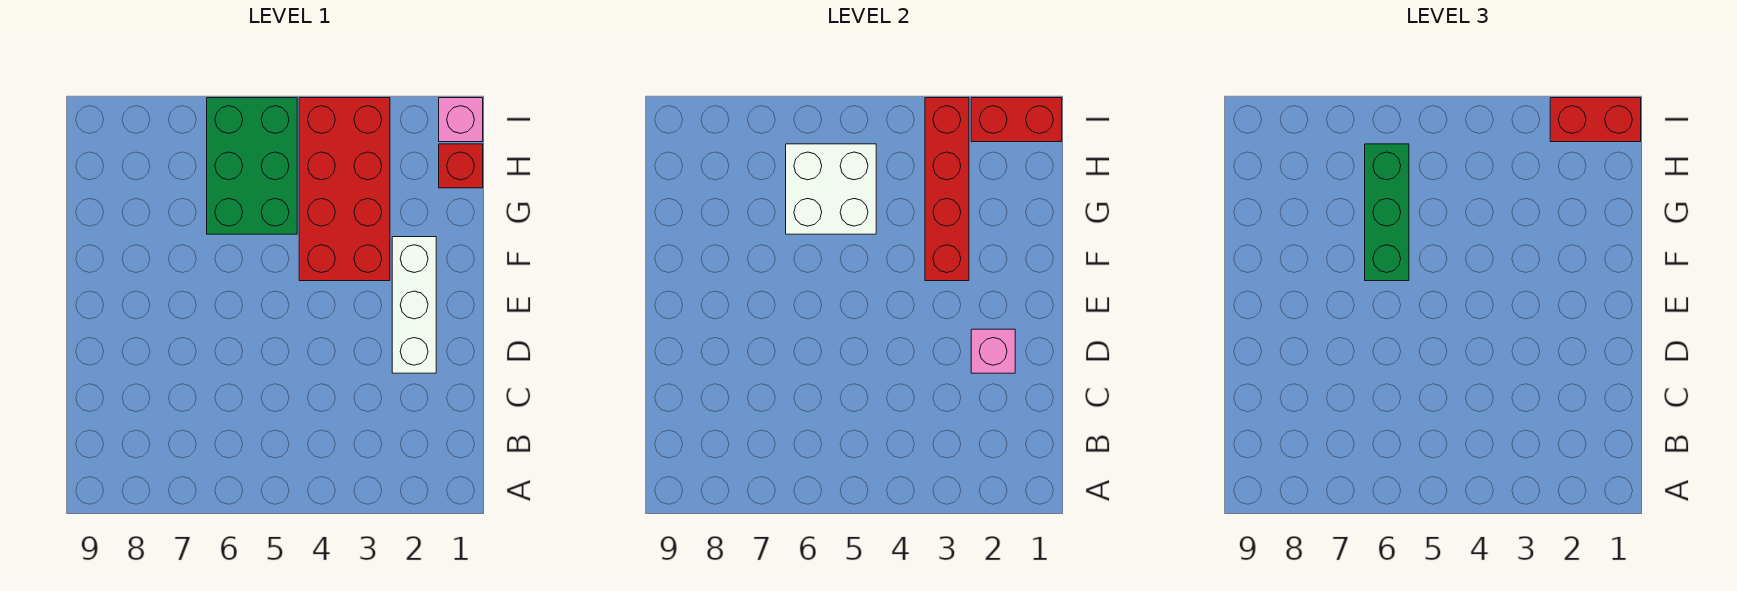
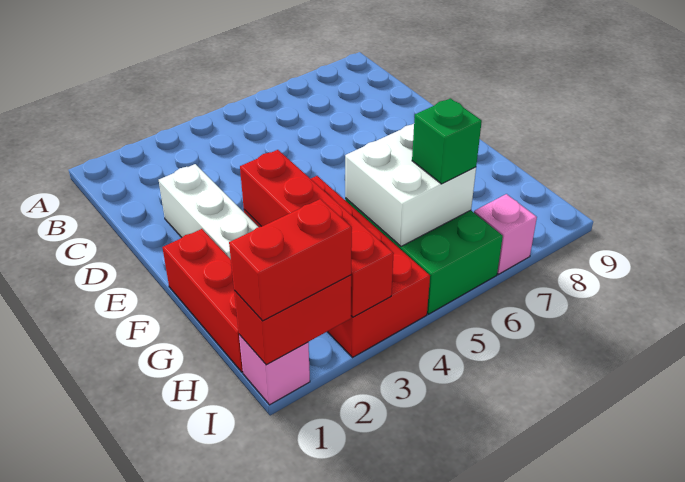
pink 1x1 brick [971,329,1015,373] -> pink 1x1 brick moved to [474,194,537,274]
green 1x3 brick [1365,144,1409,281] -> green 1x1 brick [412,98,482,184]
red 1x1 brick [439,144,483,188] -> red 1x3 brick [162,229,243,372]

